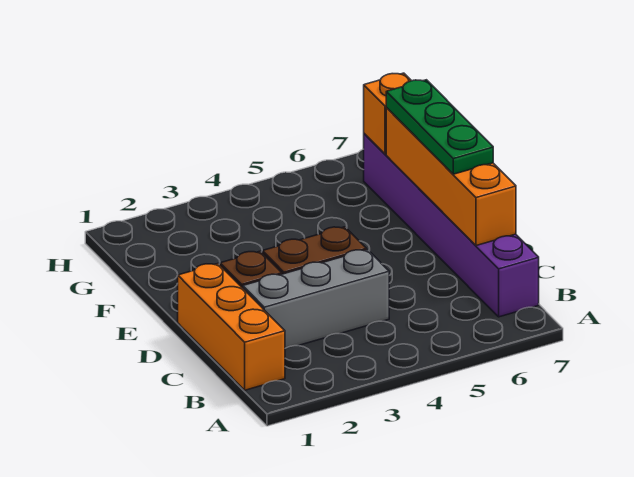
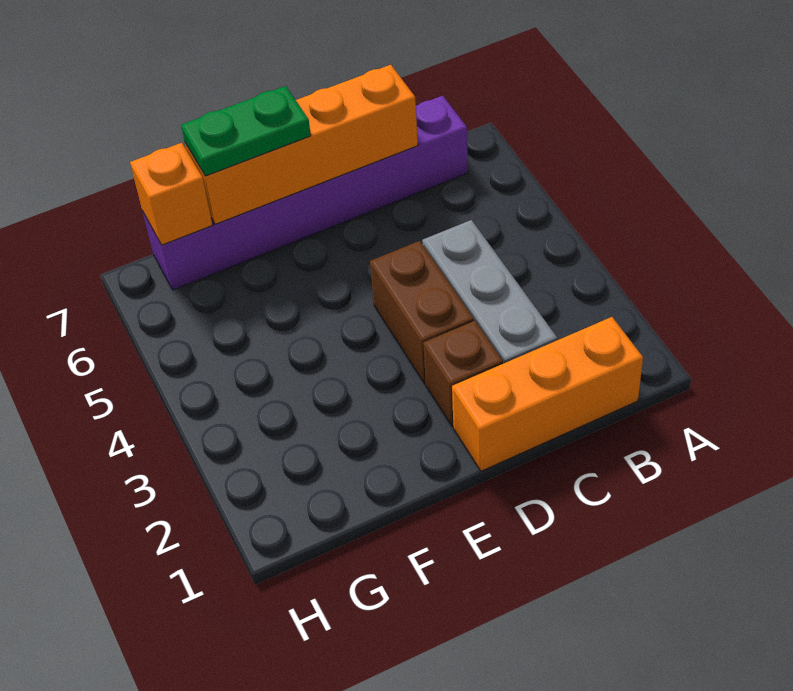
green 1x3 plate [386,80,493,174] -> green 1x2 plate [181,86,311,176]

